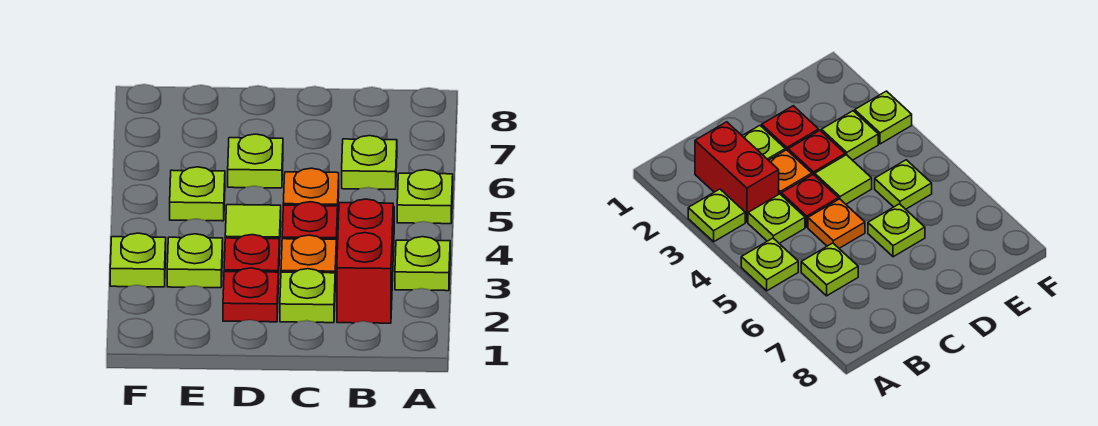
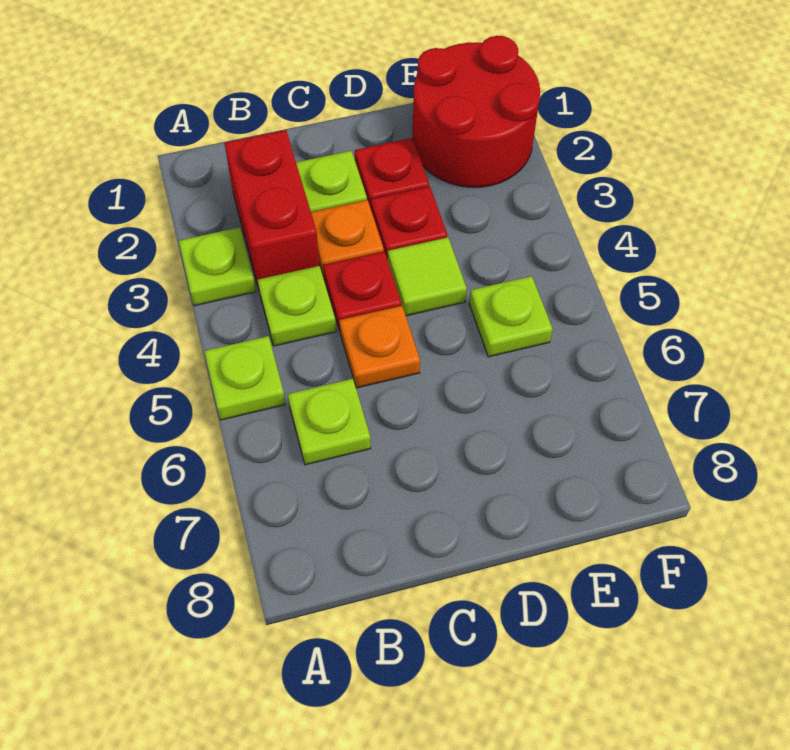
lime 1x1 plate [228,134,283,188] -> none
none -> red 2x2 round brick [413,36,540,187]
lime 1x1 plate [167,234,223,288] -> none
lime 1x1 plate [110,233,166,287] -> none

